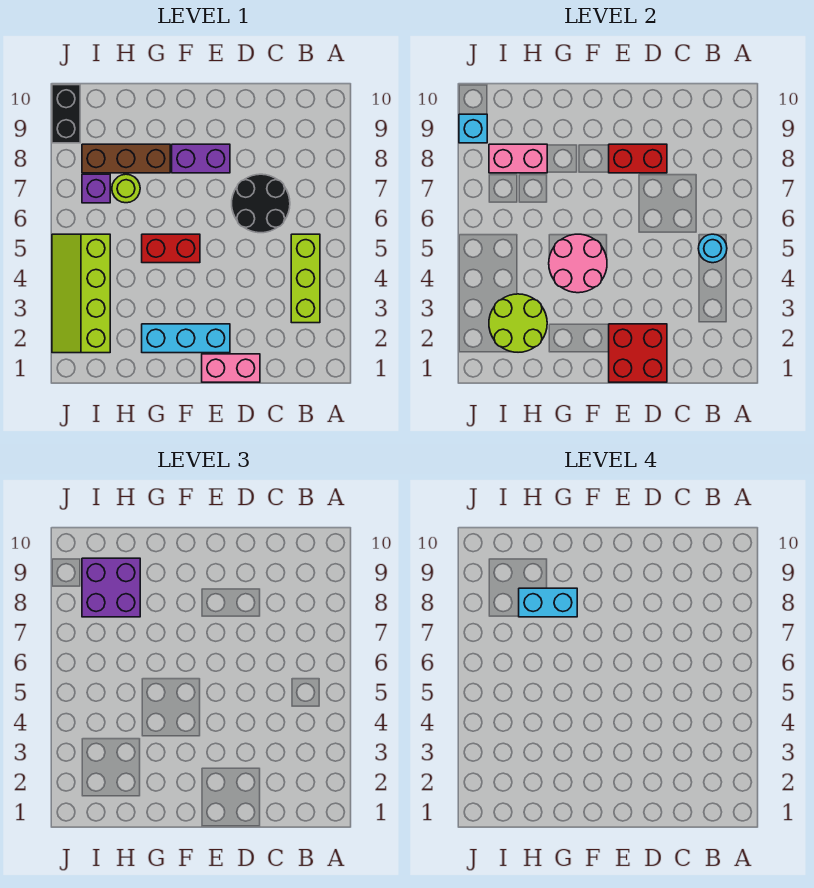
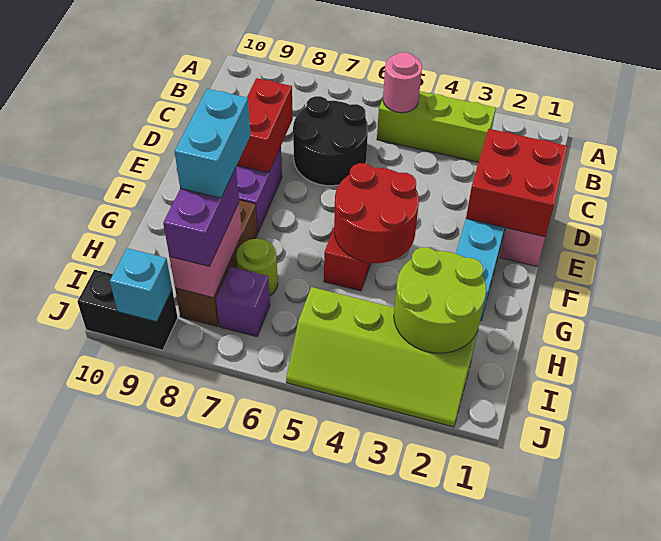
cyan 1x1 round brick [698,234,727,263] -> pink 1x1 round brick [383,52,422,113]
pink 2x2 round brick [549,234,607,293] -> red 2x2 round brick [334,163,419,263]
purple 2x2 brick [82,558,140,617] -> purple 1x2 brick [163,168,239,266]

